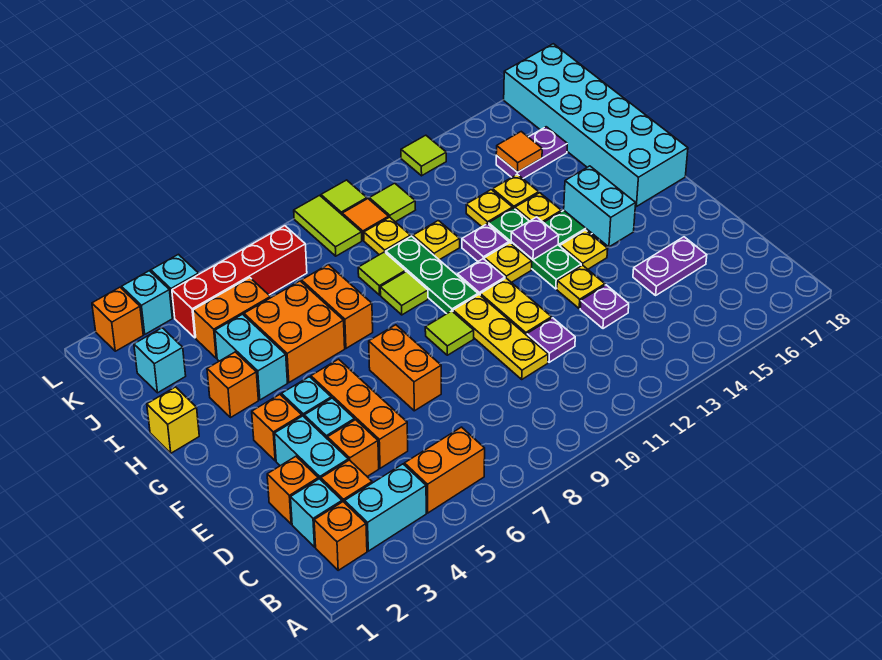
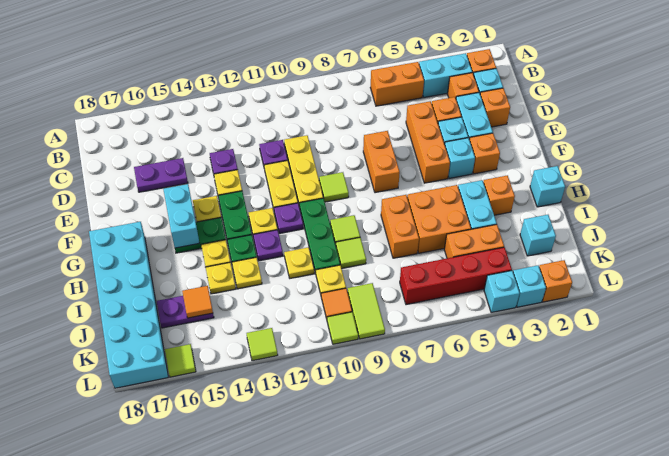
purple 1x1 plate [511,217,559,260] -> none
yellow 1x1 brick [147,387,199,453] -> cyan 1x1 brick [530,166,565,207]
lime 1x1 tile [369,183,415,222] -> lime 1x1 tile moved to [165,344,196,377]

